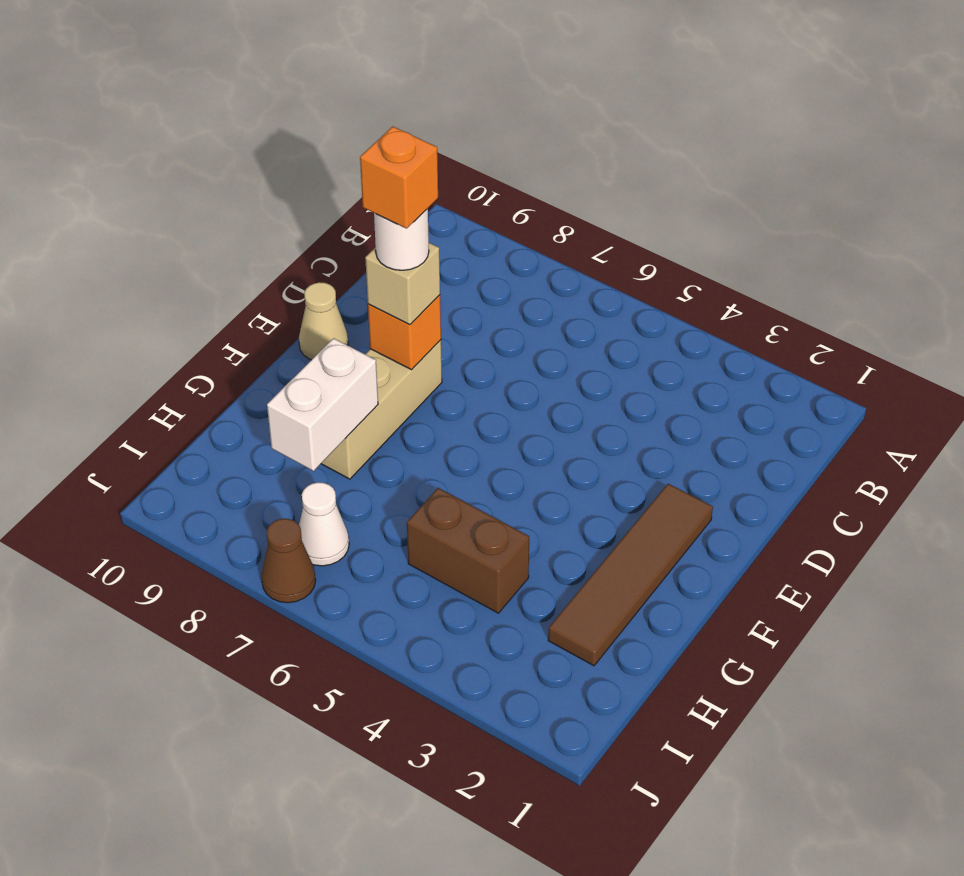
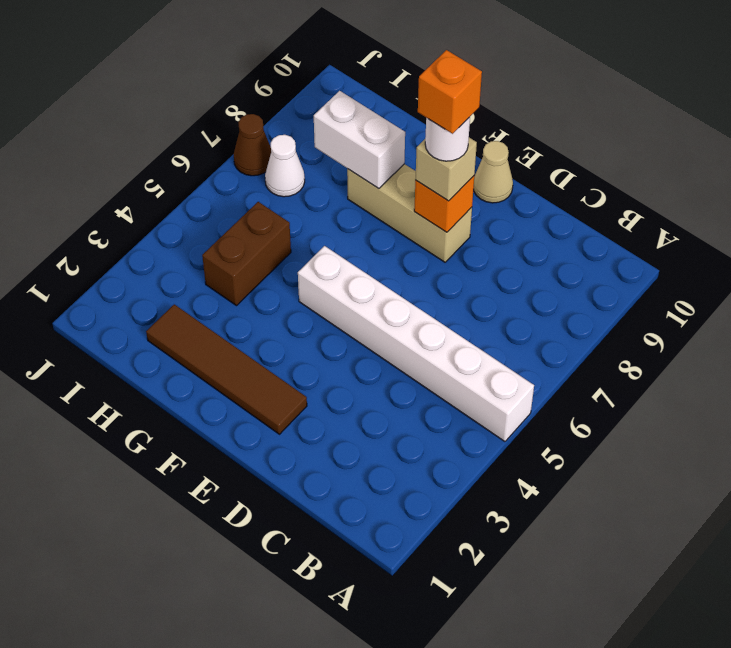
none -> white 1x6 brick [298,246,534,441]

